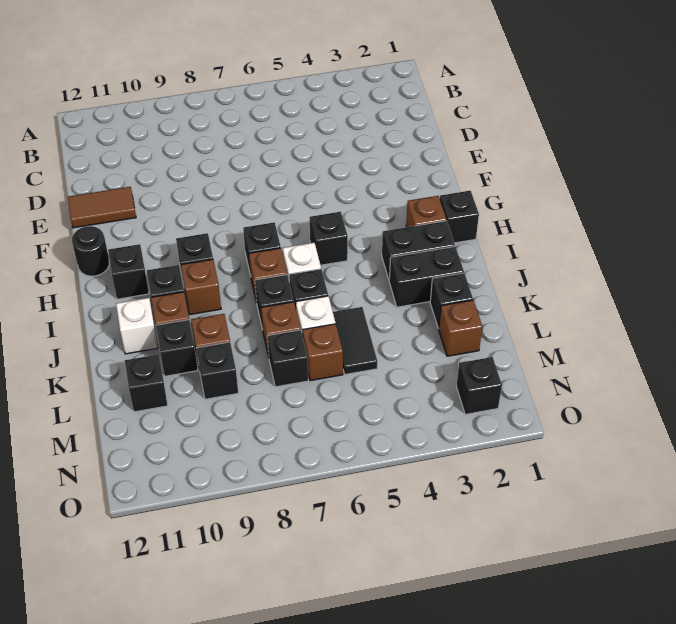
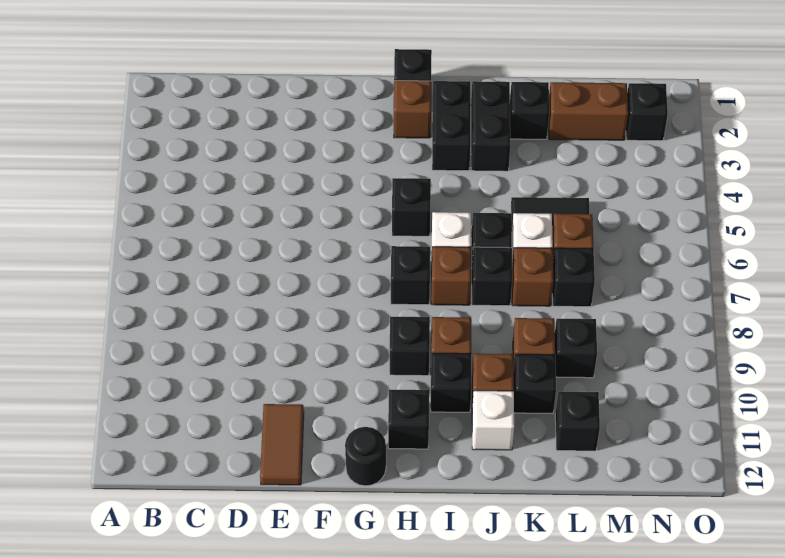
brown 1x1 brick [439,300,482,356] -> brown 1x2 brick [548,82,628,140]

